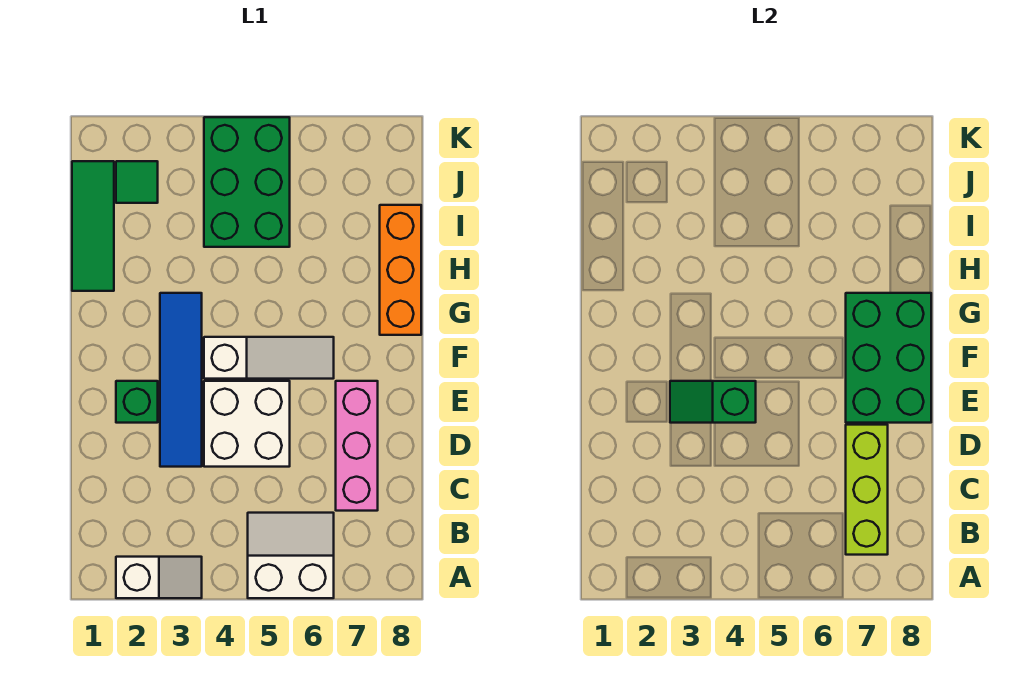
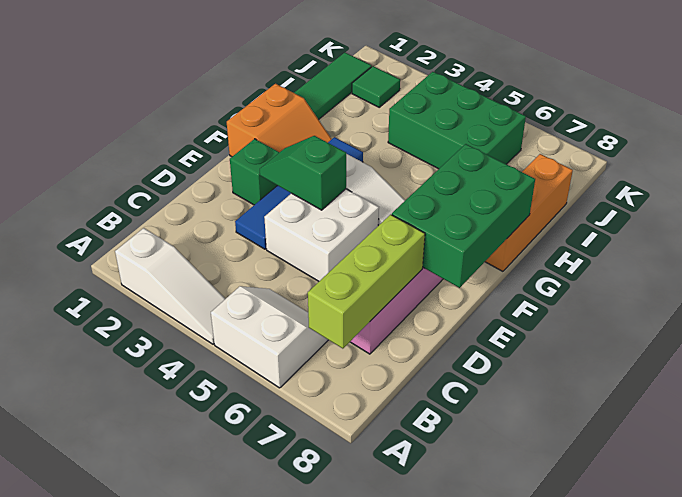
white 1x2 slope [116,557,202,598] -> white 1x3 slope [115,228,225,344]
none -> orange 2x2 slope [227,84,332,157]
green 2x3 brick [204,117,290,247] -> green 2x3 brick turned to [388,72,526,169]

